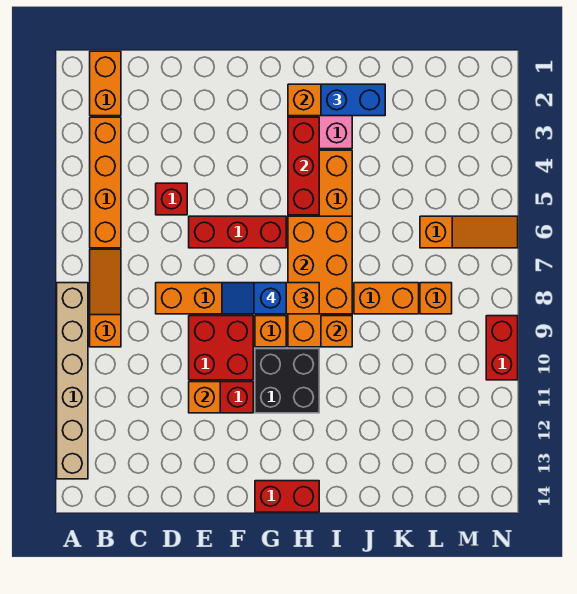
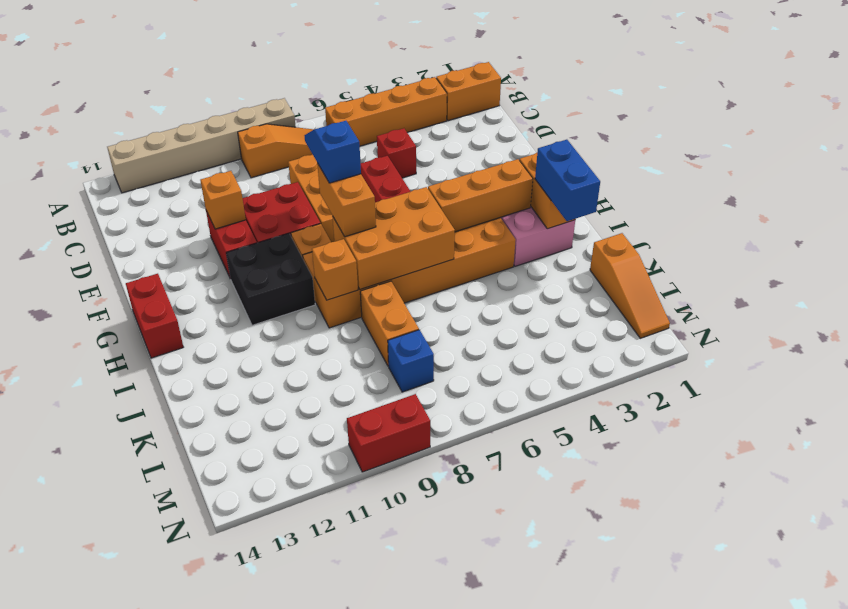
red 1x3 brick [288,117,319,215] -> orange 1x3 brick [428,159,533,232]
orange 1x3 slope [420,216,518,248] -> orange 1x3 slope moved to [590,233,670,338]
orange 1x1 brick [420,283,452,314] -> blue 1x1 brick [388,330,434,392]

